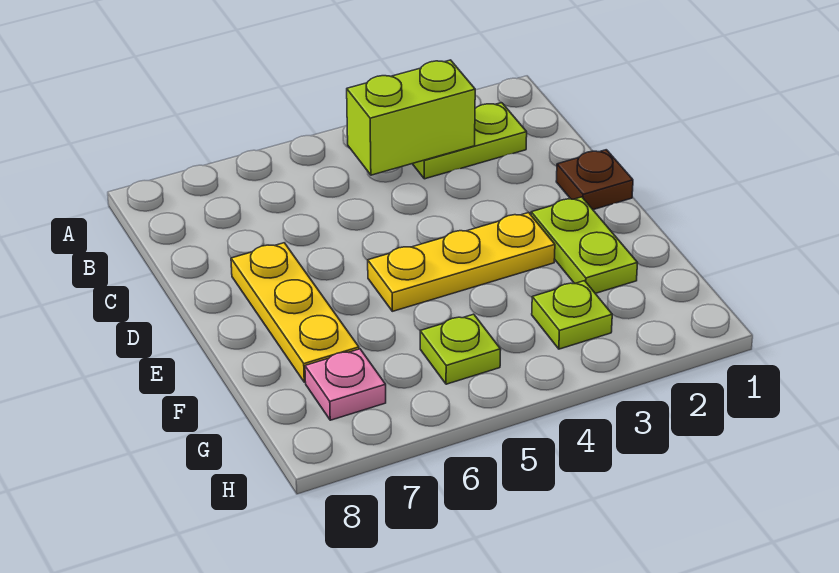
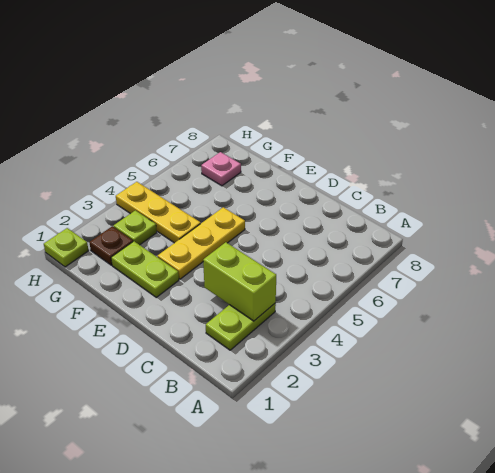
lime 1x2 brick [347,60,475,175] -> lime 1x2 brick turned to [203,242,276,321]
brown 1x1 plate [556,150,633,210] -> brown 1x1 plate moved to [89,226,133,265]
yellow 1x3 plate [231,243,359,382] -> yellow 1x3 plate moved to [116,182,201,243]
lime 1x1 plate [420,314,501,384] -> lime 1x1 plate moved to [44,228,89,267]

